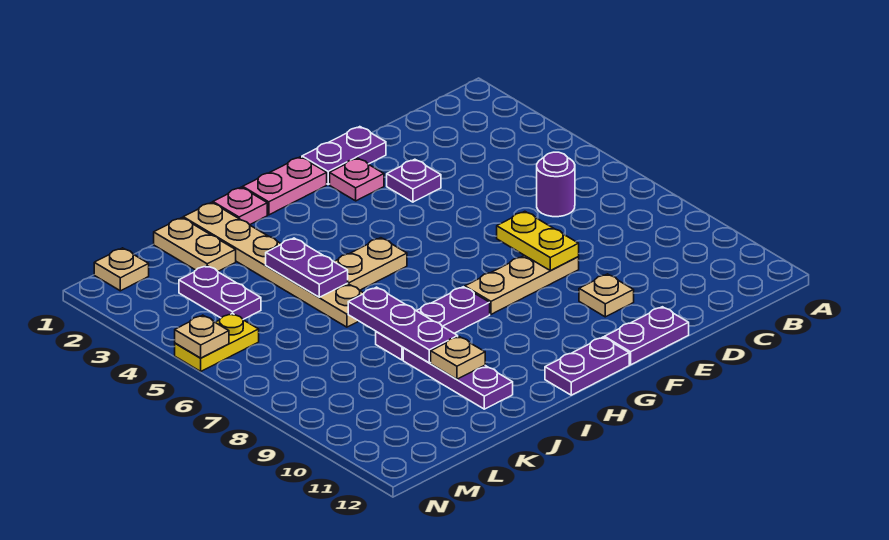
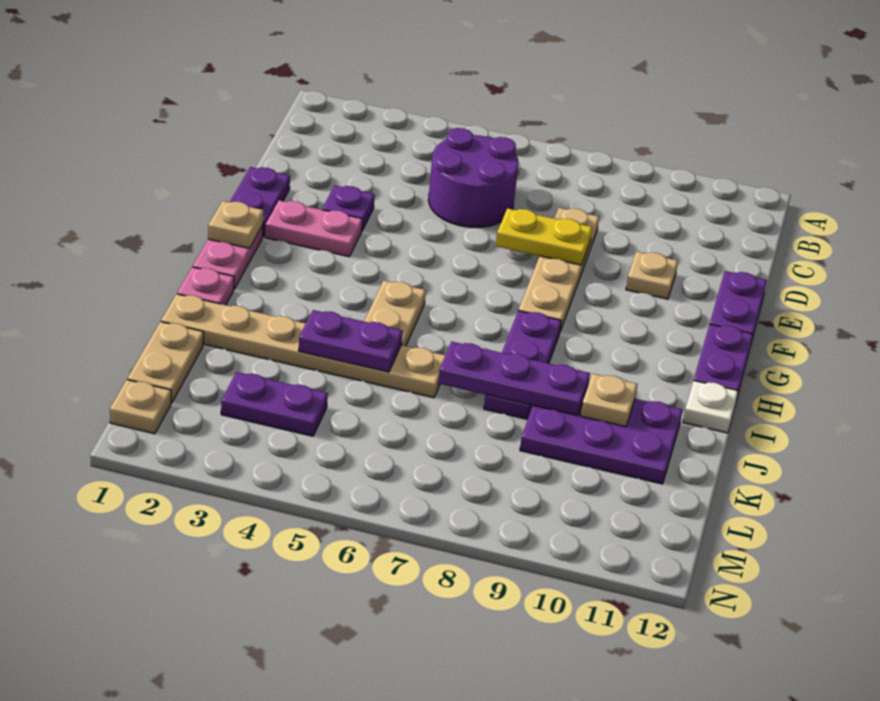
purple 1x1 round brick [537,152,575,217] -> purple 2x2 round brick [428,128,518,227]
tan 1x3 plate [465,255,579,314] -> tan 1x4 plate [519,208,599,331]
pink 1x1 plate [330,158,384,201] -> pink 1x2 plate [265,200,362,257]
none -> white 1x1 plate [683,381,738,433]
purple 1x3 plate [403,348,513,409] -> purple 2x3 plate [520,399,683,484]
tan 1x2 plate [154,218,236,271] -> tan 1x2 plate turned to [127,322,204,403]
yellow 1x2 plate [175,313,259,371] -> none
tan 1x1 plate [175,315,229,358] -> tan 1x1 plate moved to [208,201,264,248]

